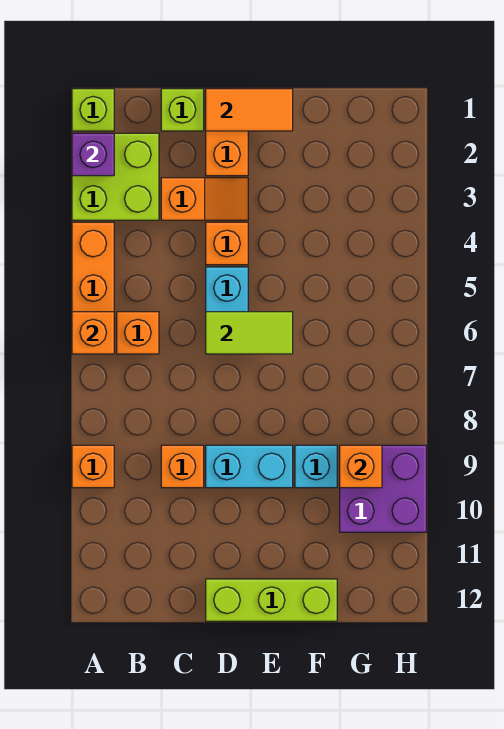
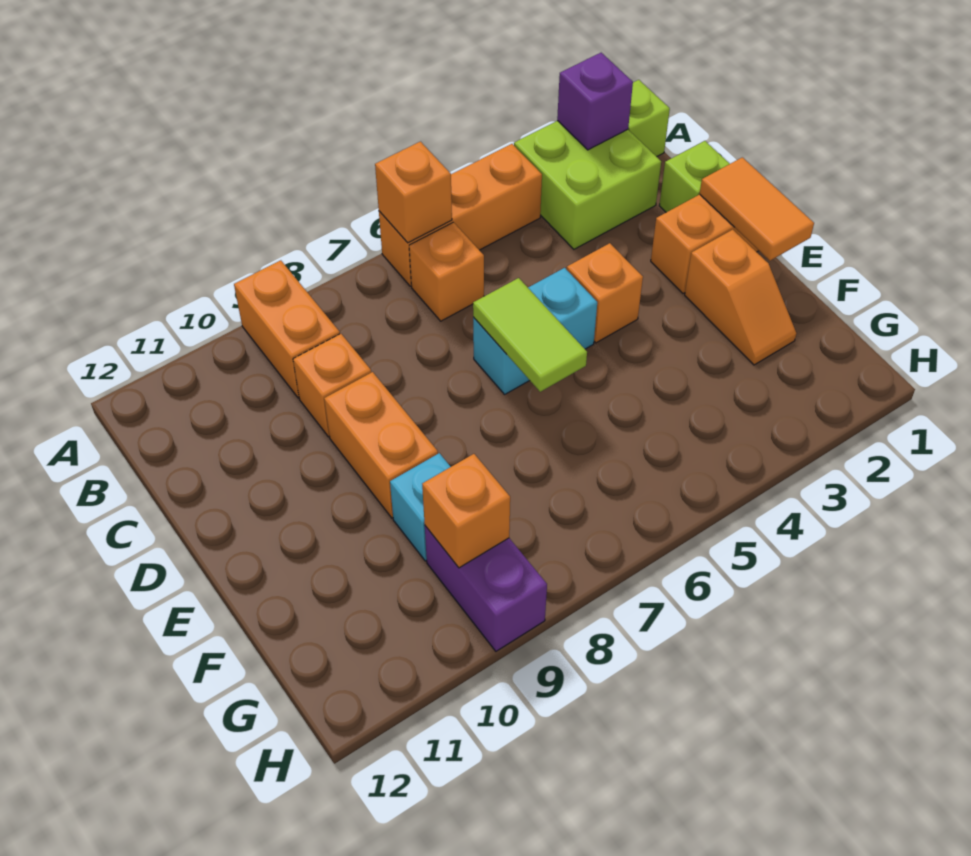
orange 1x1 brick [72,445,114,488] -> orange 1x2 brick [234,260,340,398]
orange 1x2 slope [161,178,248,220] -> orange 1x2 slope moved to [685,230,796,365]
cyan 1x2 brick [206,445,293,488] -> orange 1x2 brick [324,372,438,518]
lime 1x3 brick [206,579,337,621] -> none
purple 2x2 brick [340,445,427,532] -> purple 1x2 brick [425,526,547,651]

